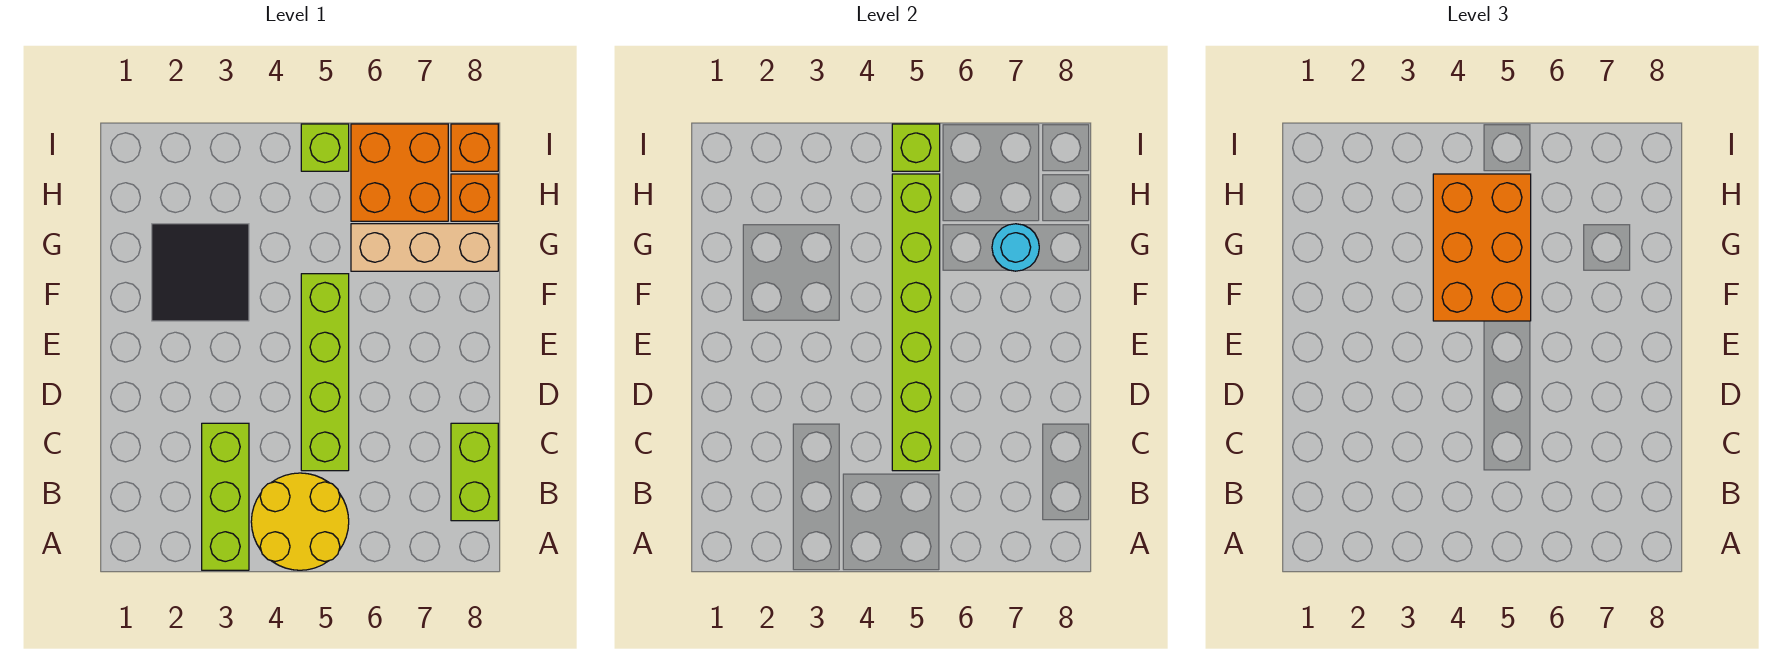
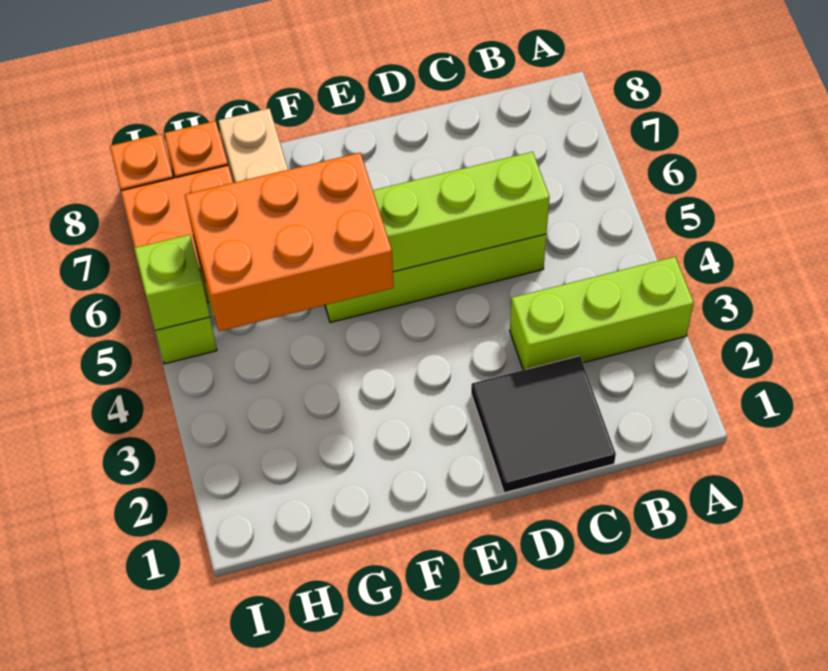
yellow 2x2 round brick [251,473,349,570] -> none
lime 1x2 brick [451,423,498,521] -> none
black 2x2 tile [152,224,249,321] -> black 2x2 tile moved to [471,356,616,493]
cyan 1x1 round brick [992,224,1039,271] -> none

